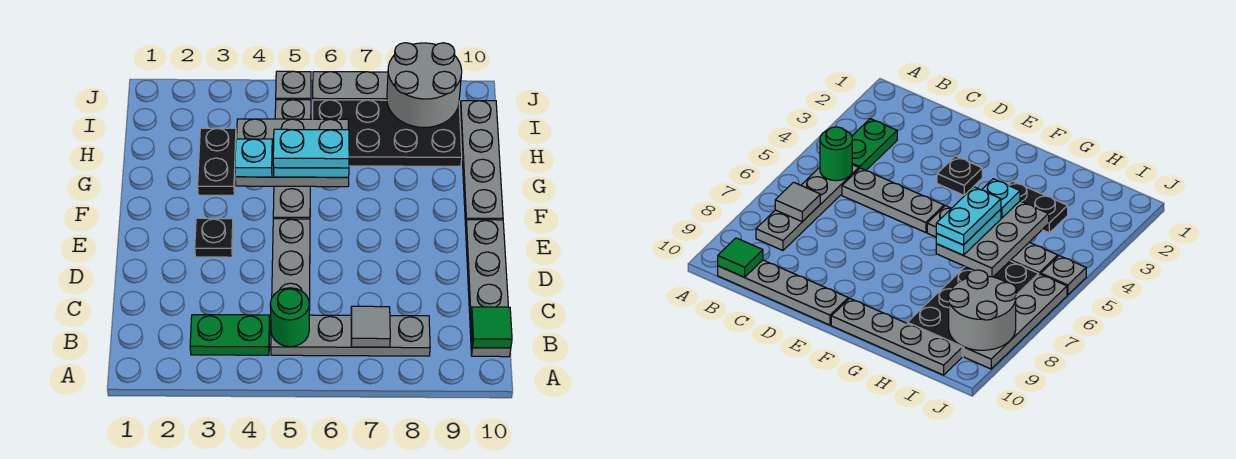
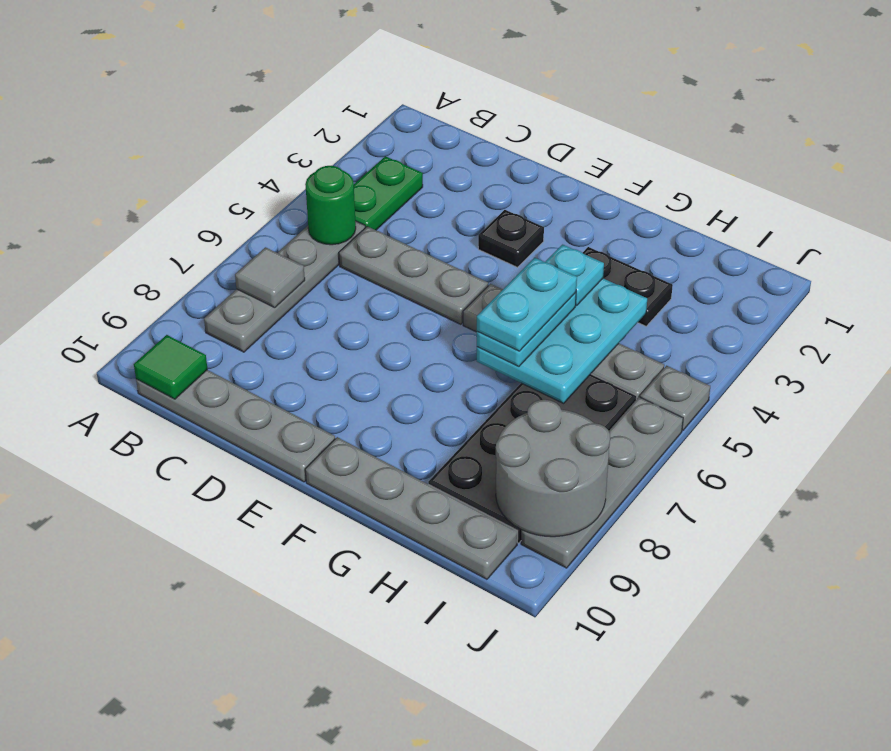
grey 2x3 plate [235,119,349,187] -> cyan 2x3 plate [477,279,647,403]

